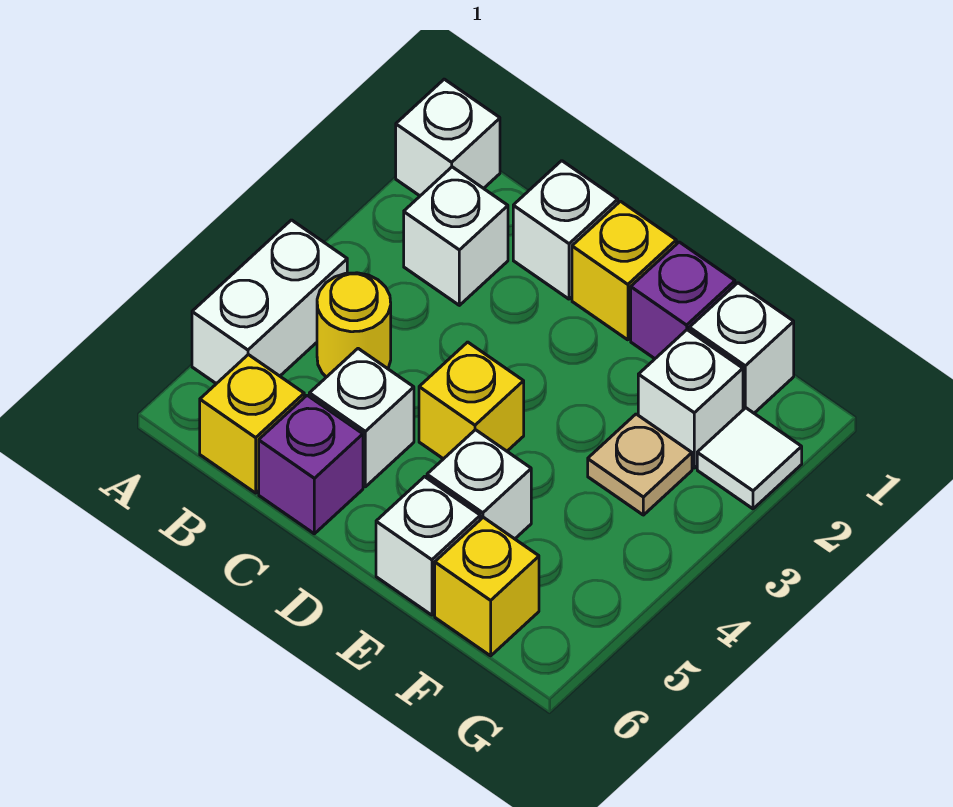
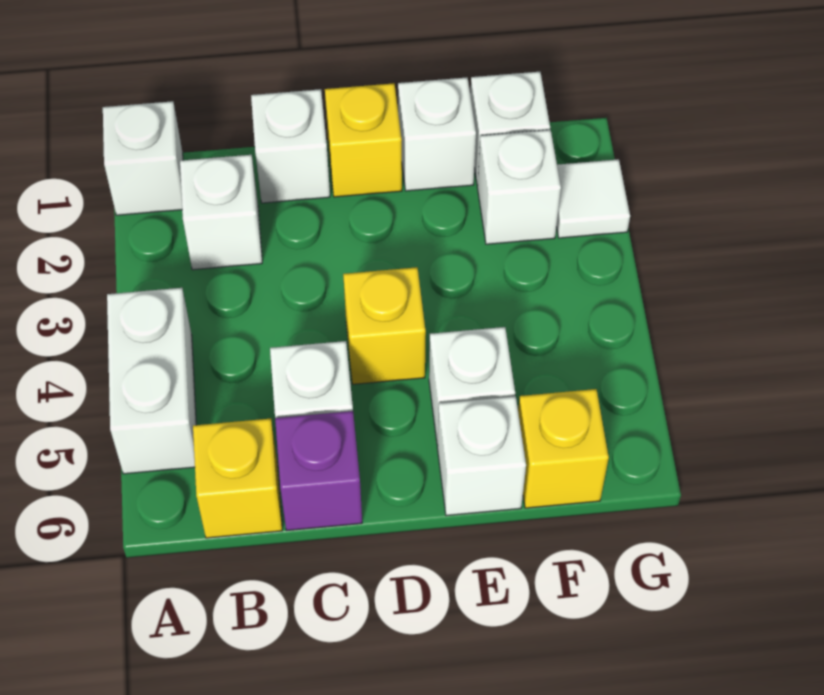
yellow 1x1 round brick [317,273,391,377] -> none
purple 1x1 brick [631,242,735,359] -> white 1x1 brick [398,77,476,191]
tan 1x1 plate [588,414,692,515] -> none

